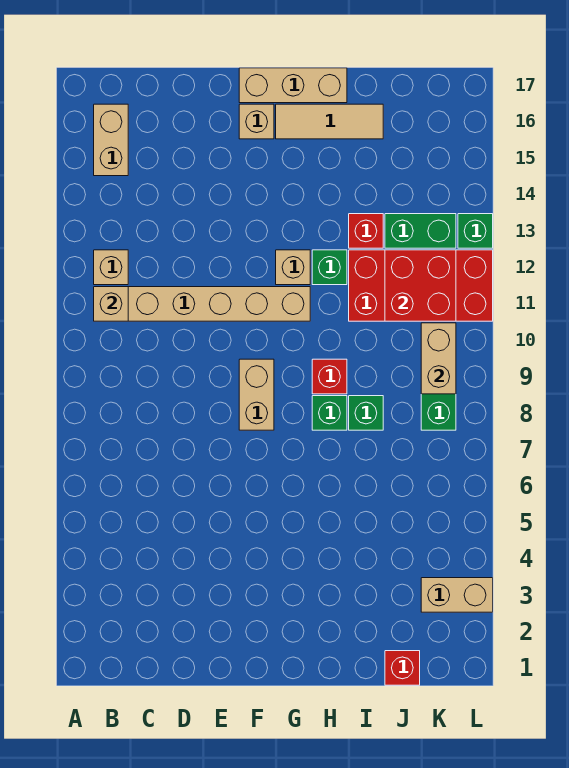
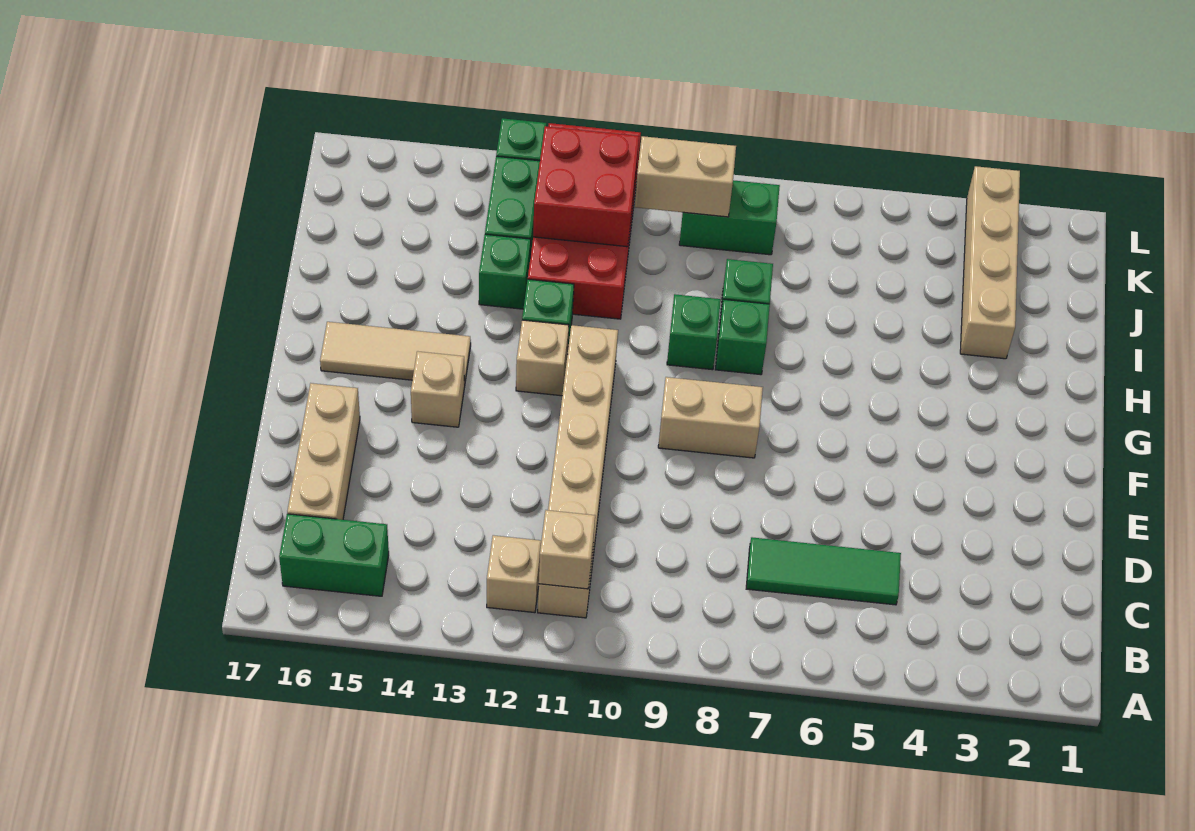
tan 1x2 brick [94,104,128,176] -> green 1x2 brick [279,514,389,596]
none -> green 1x3 tile [746,537,901,605]
tan 1x1 brick [239,104,274,139] -> tan 1x1 brick moved to [411,351,465,427]
tan 1x3 brick [239,68,347,103] -> tan 1x3 brick moved to [287,383,360,520]
tan 1x3 tile [276,104,383,139] -> tan 1x3 tile turned to [320,322,471,384]
red 1x1 brick [312,359,347,394] -> green 1x1 brick [667,294,721,370]
red 1x1 brick [349,214,383,248] -> green 1x1 brick [479,234,531,309]
red 1x1 brick [385,651,420,685] -> none
tan 1x2 brick [421,578,493,612] -> tan 1x4 brick [960,166,1020,359]

